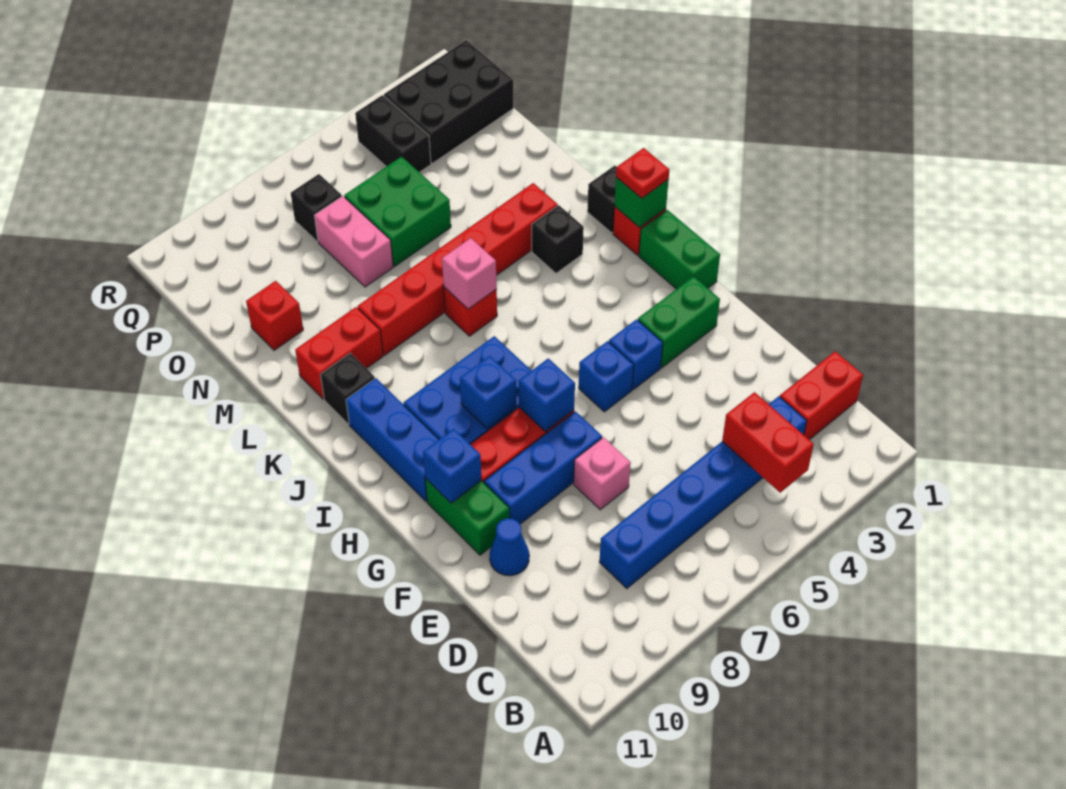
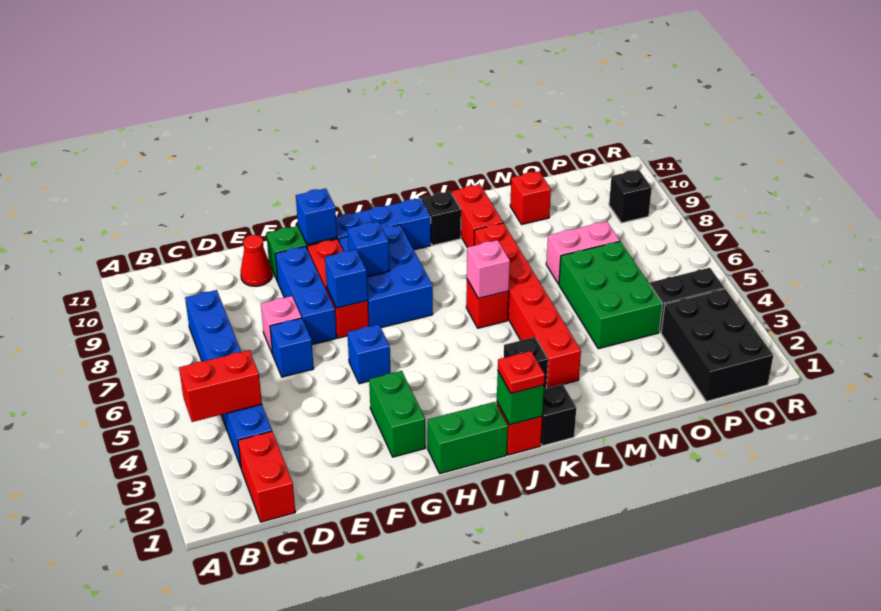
blue 1x1 cone [490,518,529,576] -> red 1x1 cone [241,235,272,286]
blue 1x1 brick [609,319,663,389] -> blue 1x1 brick moved to [270,318,314,377]
green 2x2 brick [344,157,451,266] -> green 2x3 brick [559,241,663,349]
black 1x1 brick [291,174,342,242] -> black 1x1 brick moved to [609,170,652,223]

